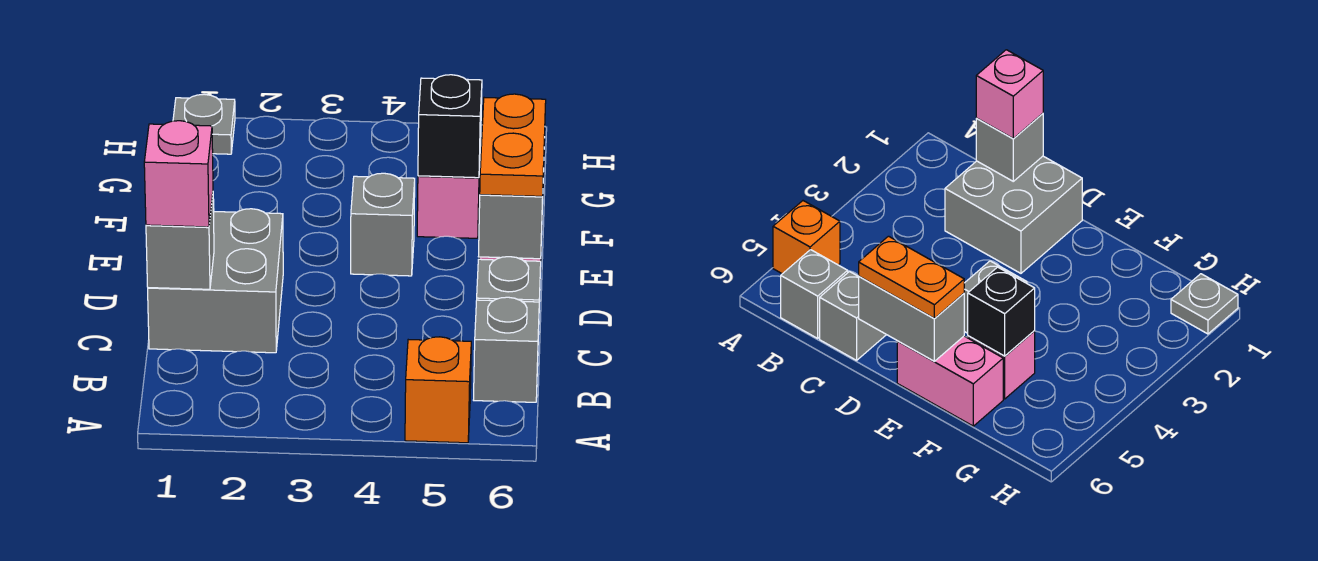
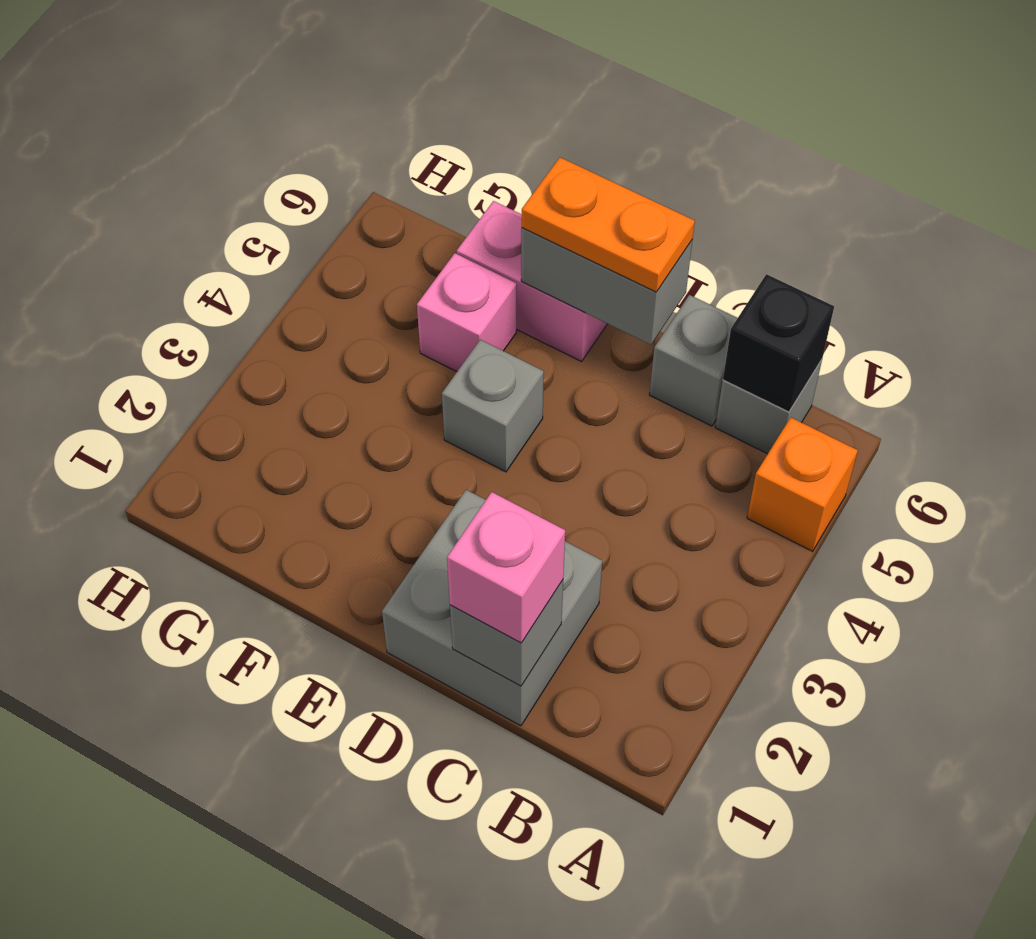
black 1x1 brick [418,75,482,178] -> black 1x1 brick moved to [723,274,834,412]
grey 1x1 plate [173,94,235,154] -> none

